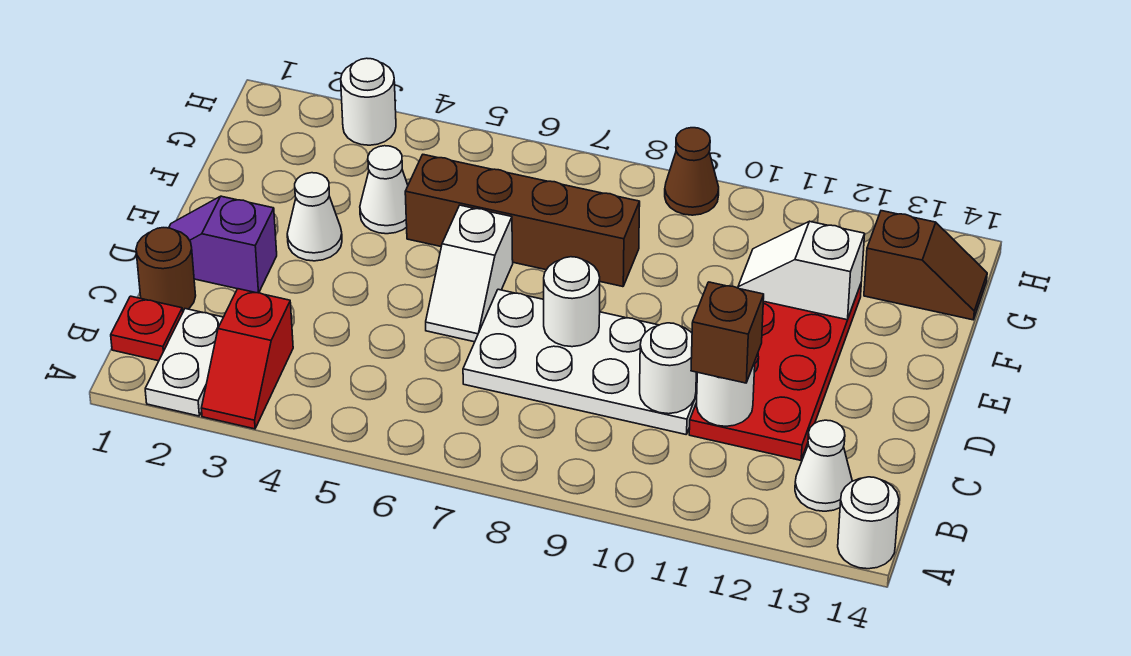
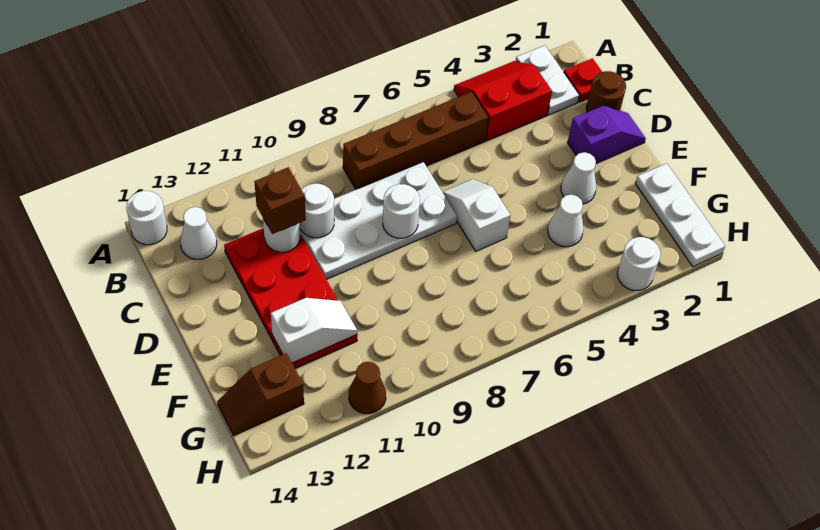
red 1x2 slope [201,289,293,429] -> red 2x2 slope [454,61,552,141]
none -> white 1x3 plate [635,163,725,267]
brown 1x4 brick [405,155,640,287] -> brown 1x4 brick moved to [343,92,489,189]
brown 1x1 cone [665,128,719,215] -> brown 1x1 cone moved to [349,362,386,414]

